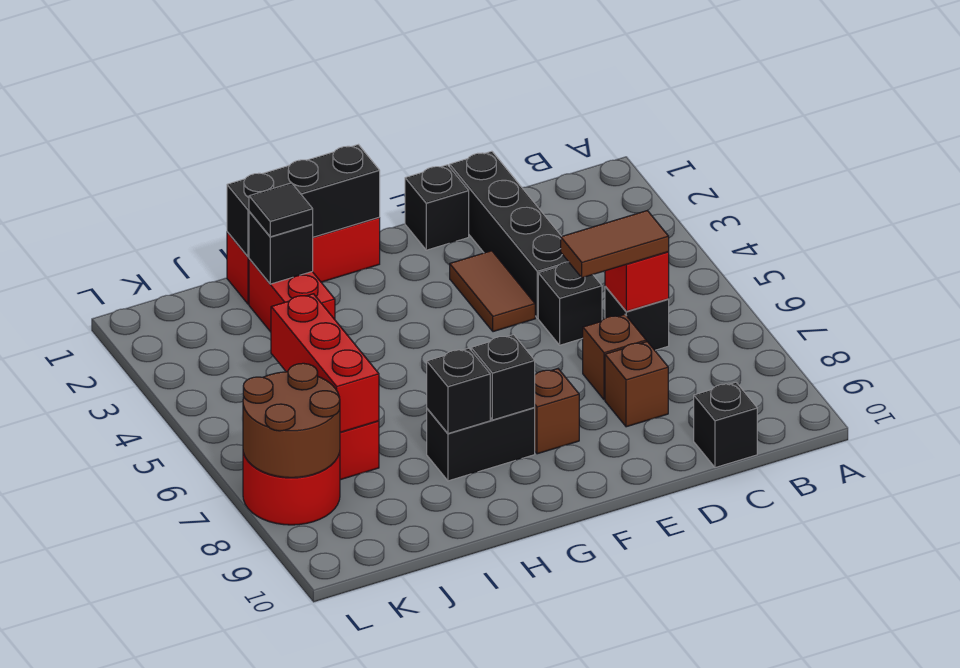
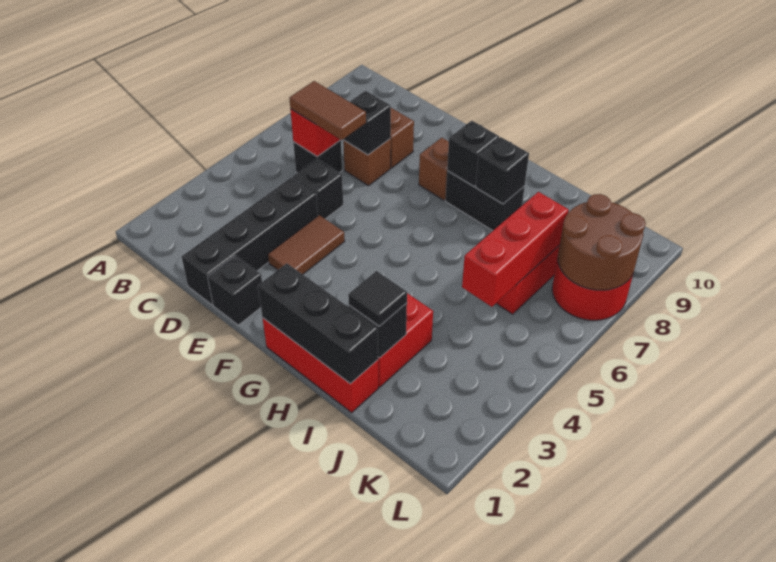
black 1x1 brick [694,382,757,468] -> black 1x1 brick moved to [343,91,391,155]

